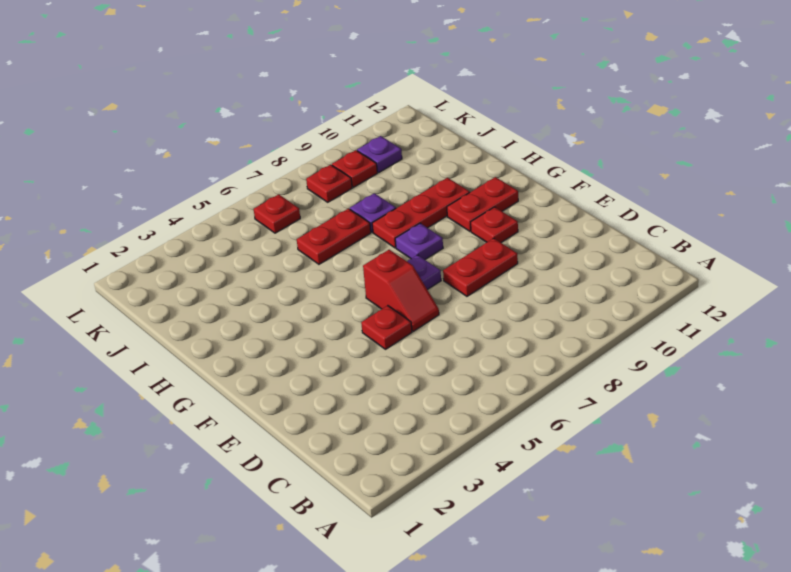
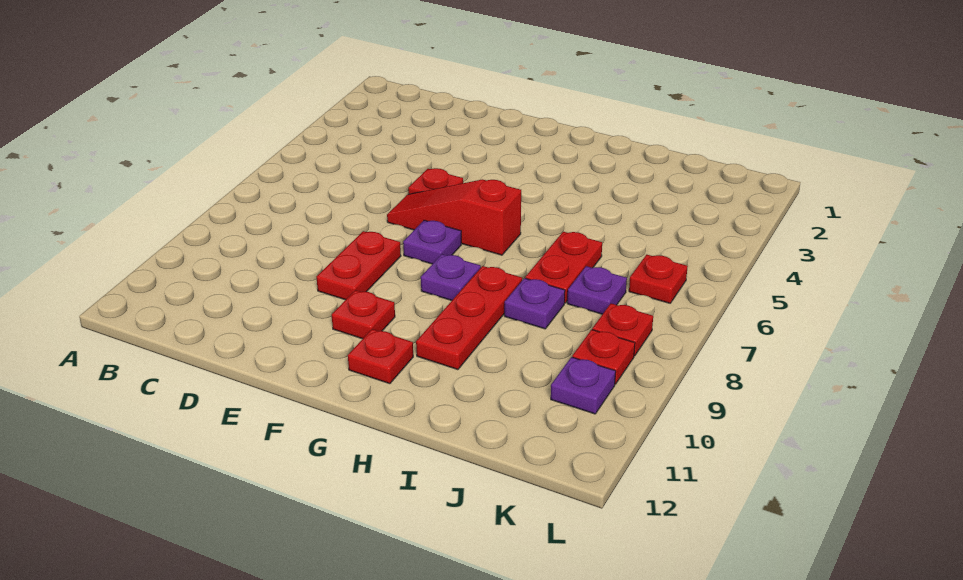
red 1x2 slope [363,250,439,331] -> red 1x3 slope [387,179,521,255]
red 1x2 plate [447,177,518,231] -> red 1x1 plate [348,329,413,384]
none -> purple 1x1 plate [567,266,627,314]

